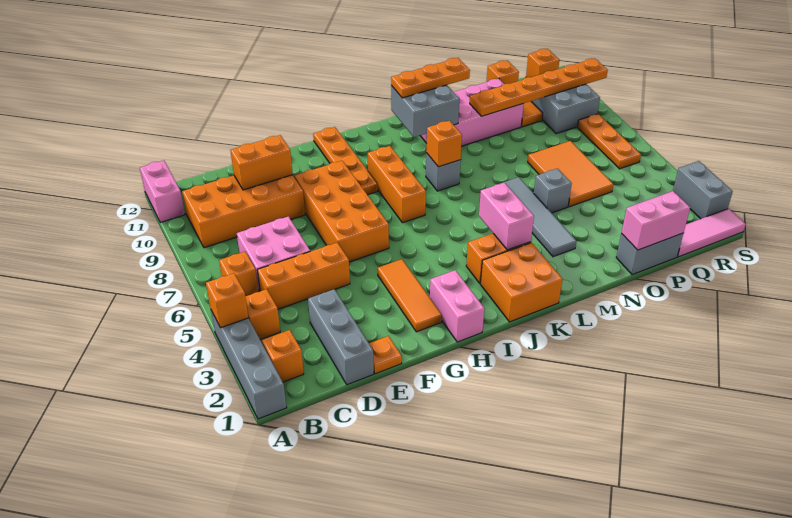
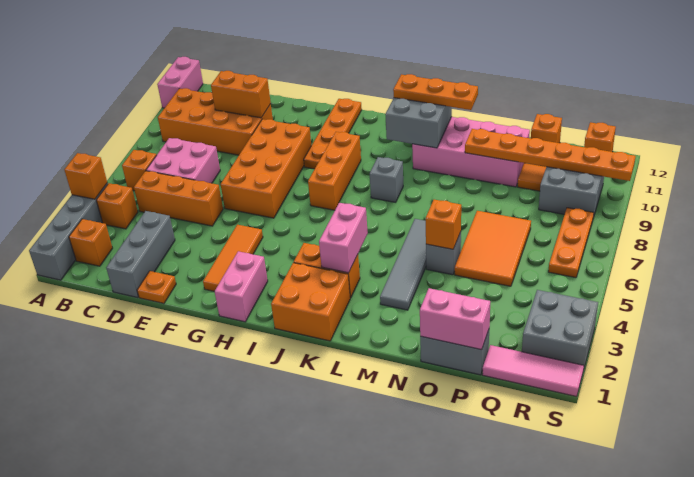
orange 1x1 brick [426,121,462,167] -> orange 1x1 brick moved to [426,200,461,249]
grey 1x2 brick [673,161,733,219] -> grey 2x2 brick [522,290,598,370]

